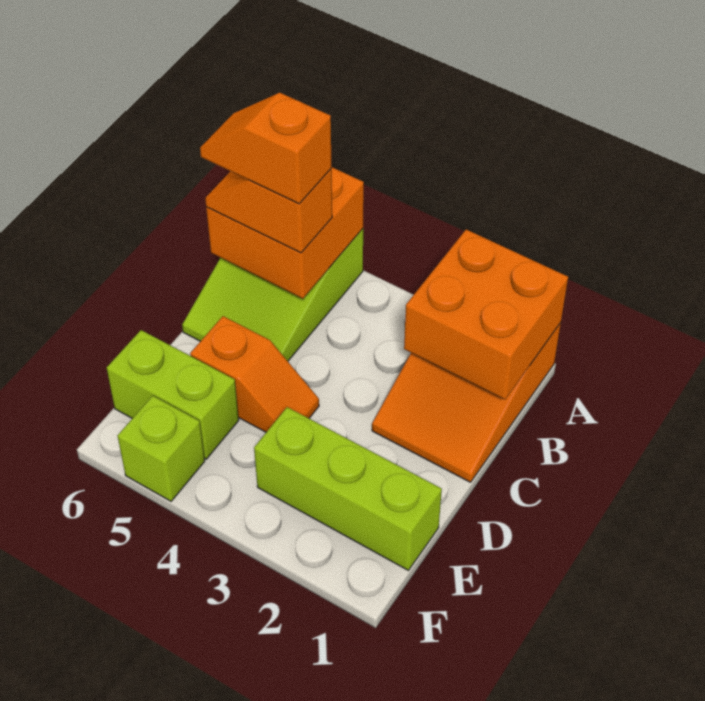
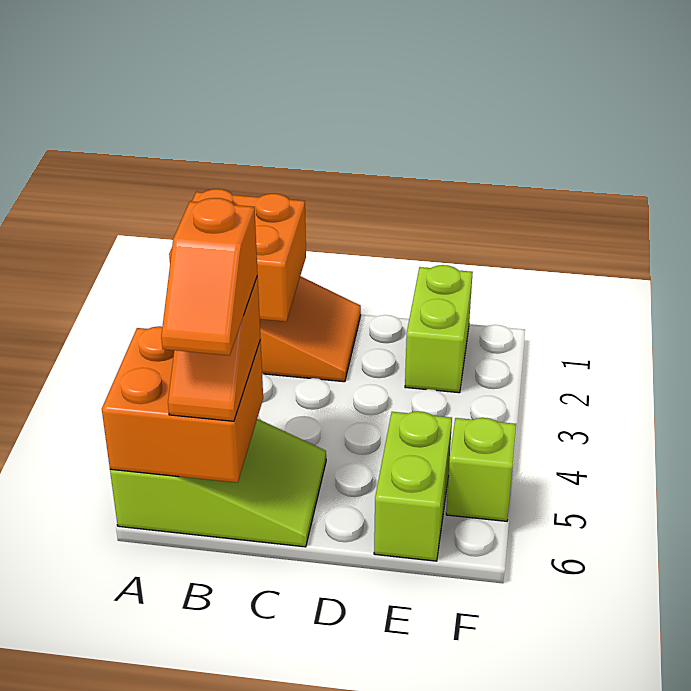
orange 1x2 slope [190,316,319,432] -> none
lime 1x3 brick [254,407,442,570] -> lime 1x2 brick [405,265,473,393]

